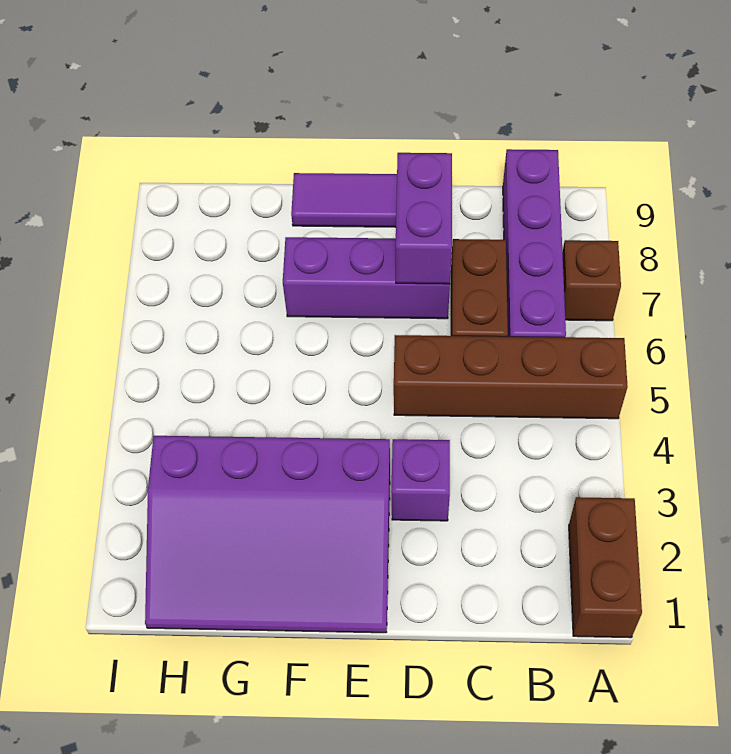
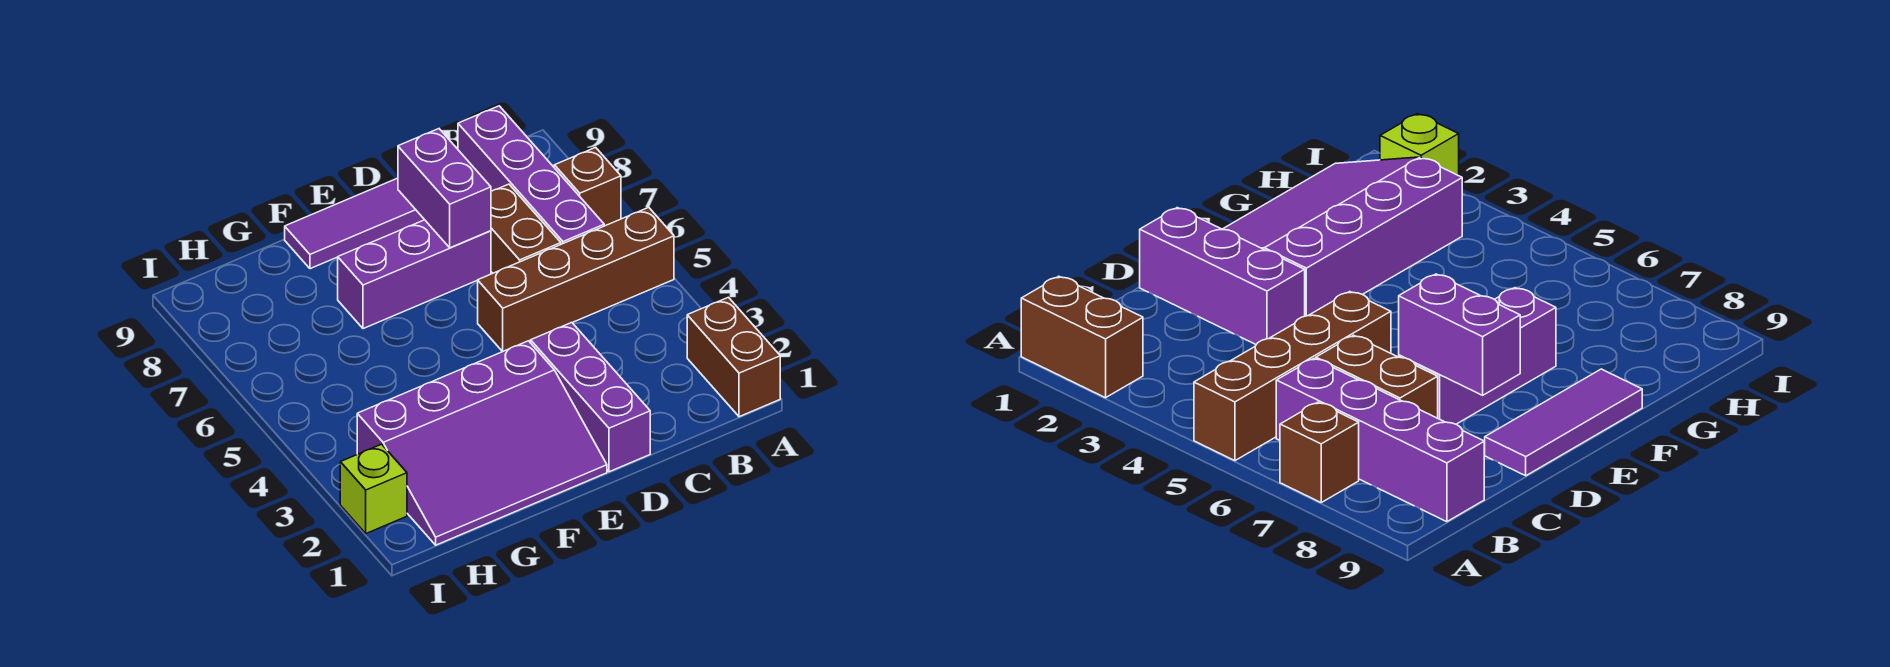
purple 1x1 brick [391,439,450,521] -> purple 1x3 brick [530,323,650,472]
none -> lime 1x1 brick [340,444,407,533]

